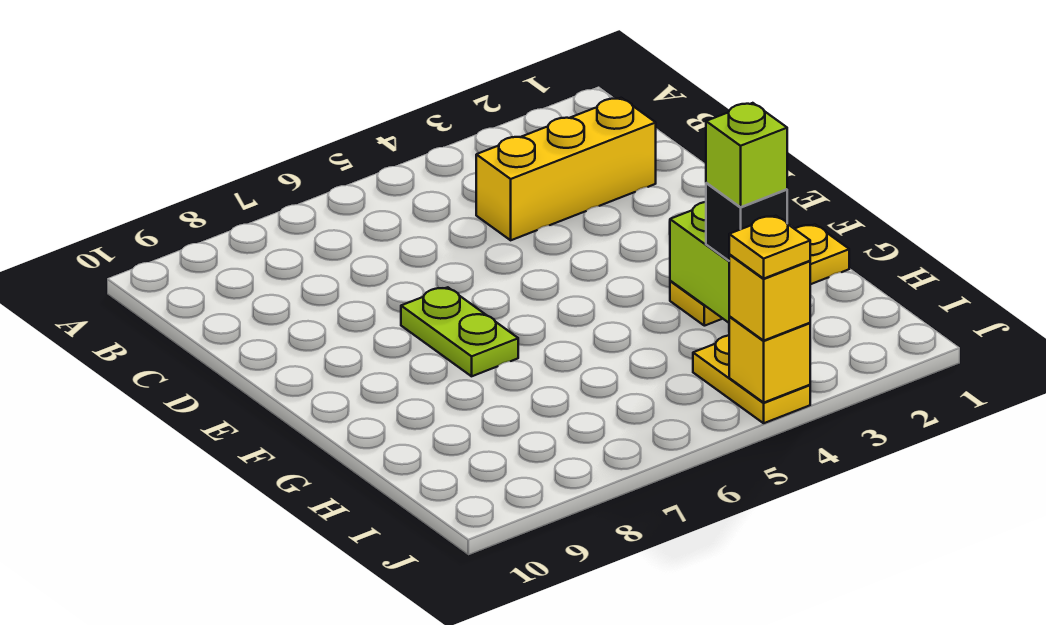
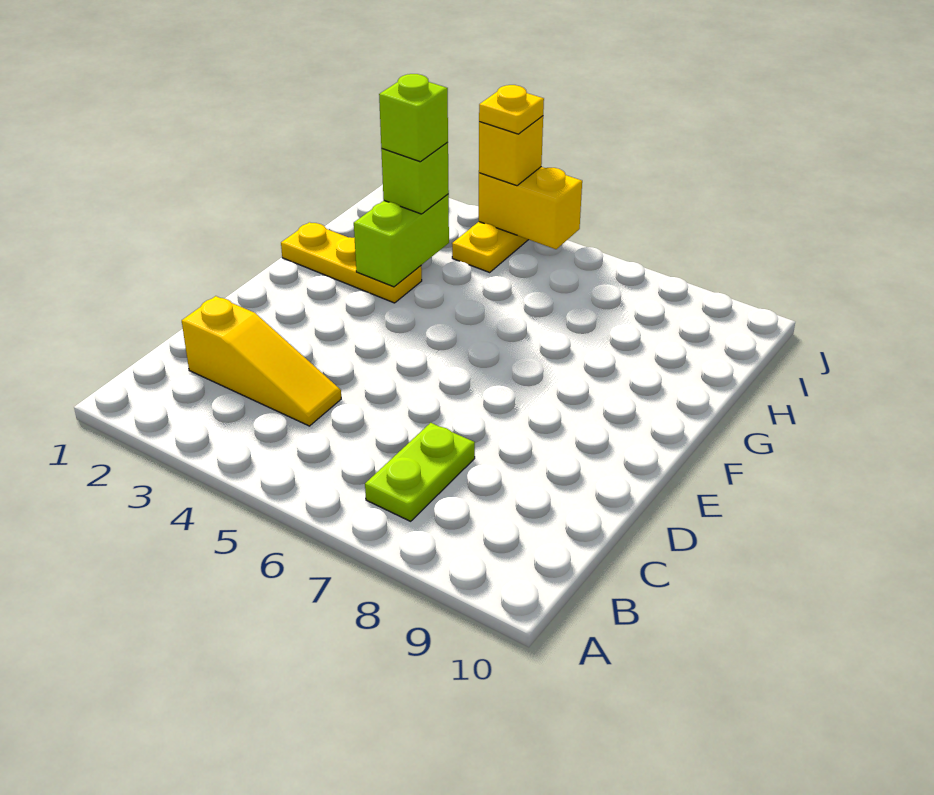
yellow 1x3 brick [476,98,656,240] -> yellow 1x3 slope [182,296,341,426]
lime 1x2 plate [401,287,518,376] -> lime 1x2 plate moved to [365,423,475,521]
black 1x1 brick [706,183,787,261] -> lime 1x1 brick [381,142,449,214]
yellow 1x1 brick [729,317,810,403] -> yellow 1x2 brick [479,167,582,249]

